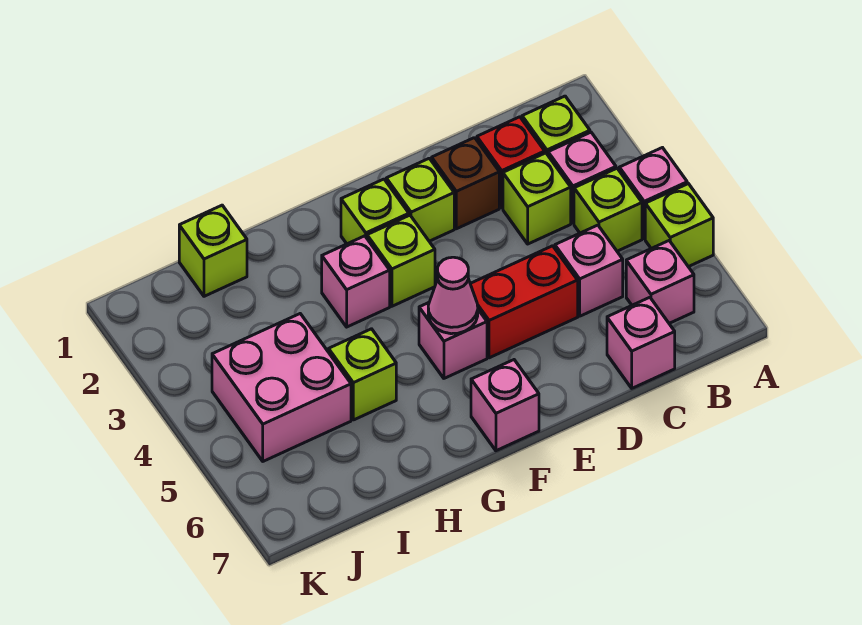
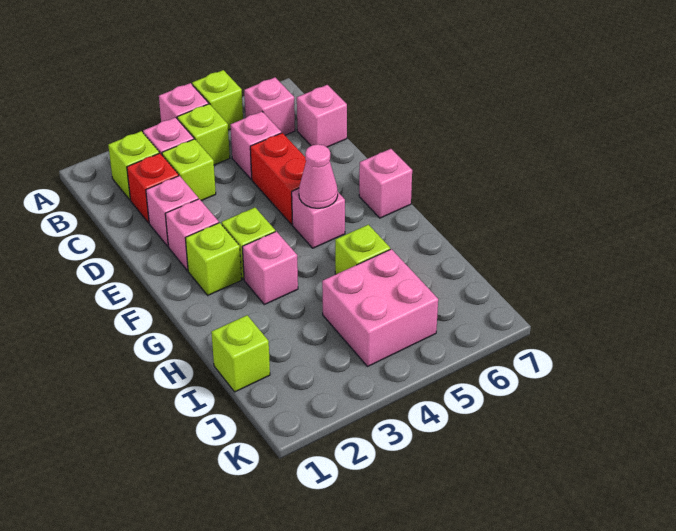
brown 1x1 brick [432,138,499,229] -> pink 1x1 brick [146,176,198,246]
lime 1x1 brick [386,158,454,241] -> pink 1x1 brick [165,199,219,271]

